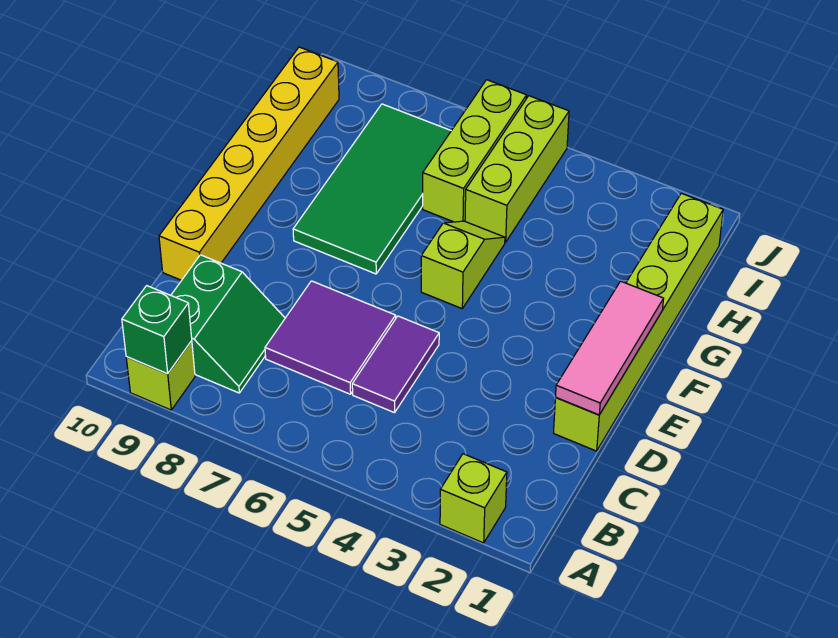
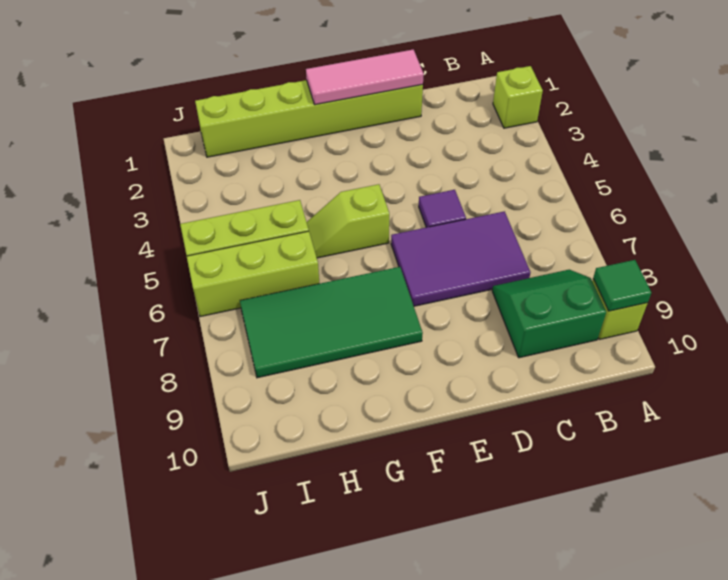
green 1x1 brick [122,286,192,374] -> green 1x1 tile [593,260,652,311]
purple 1x2 tile [352,316,439,413] -> purple 1x1 tile [419,190,466,227]
purple 2x2 tile [265,281,396,394] -> purple 2x3 tile [391,211,531,306]
yellow 1x6 brick [159,47,339,280] -> none

